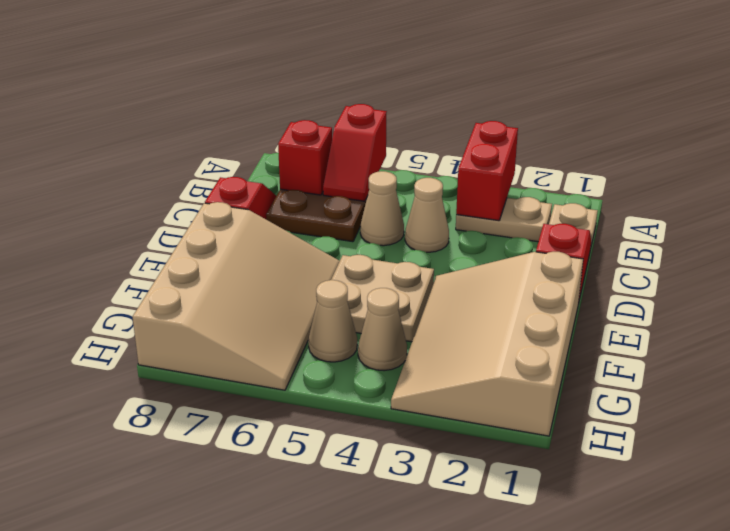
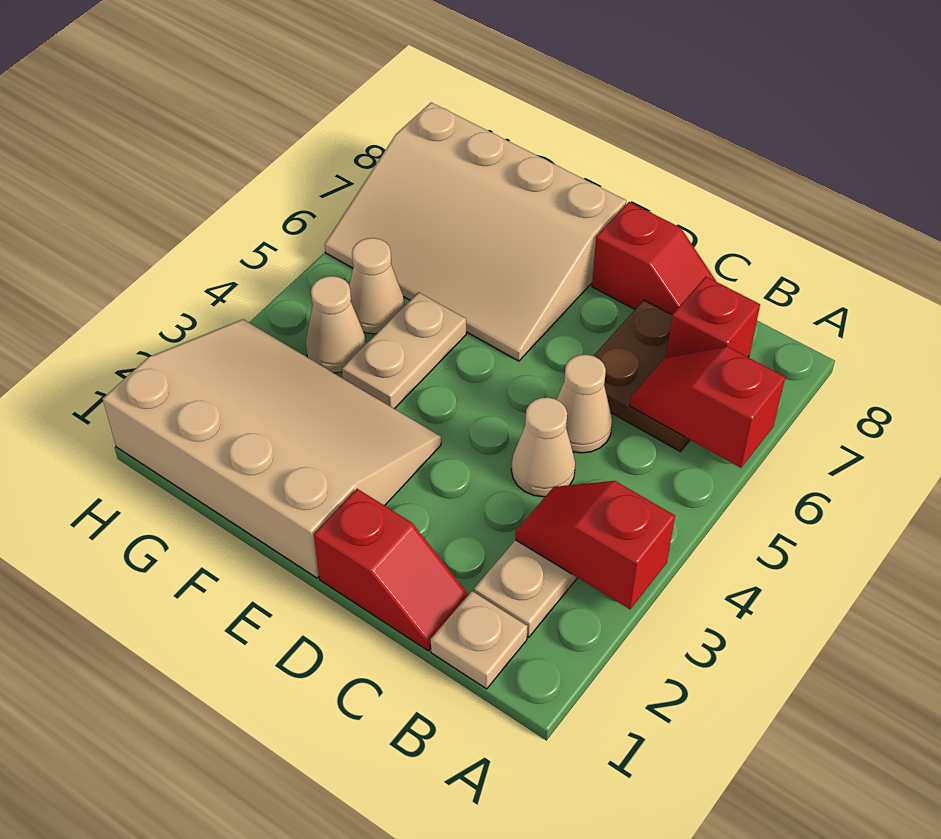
red 1x2 brick [456,121,518,221] -> red 1x2 slope [515,481,675,609]
tan 2x2 plate [331,255,434,342] -> tan 1x2 plate [342,292,466,409]

